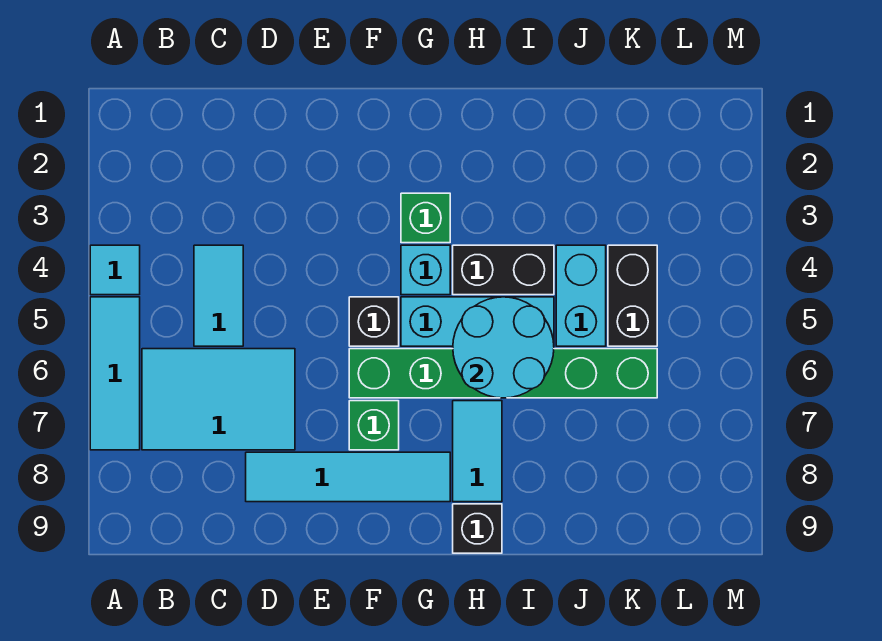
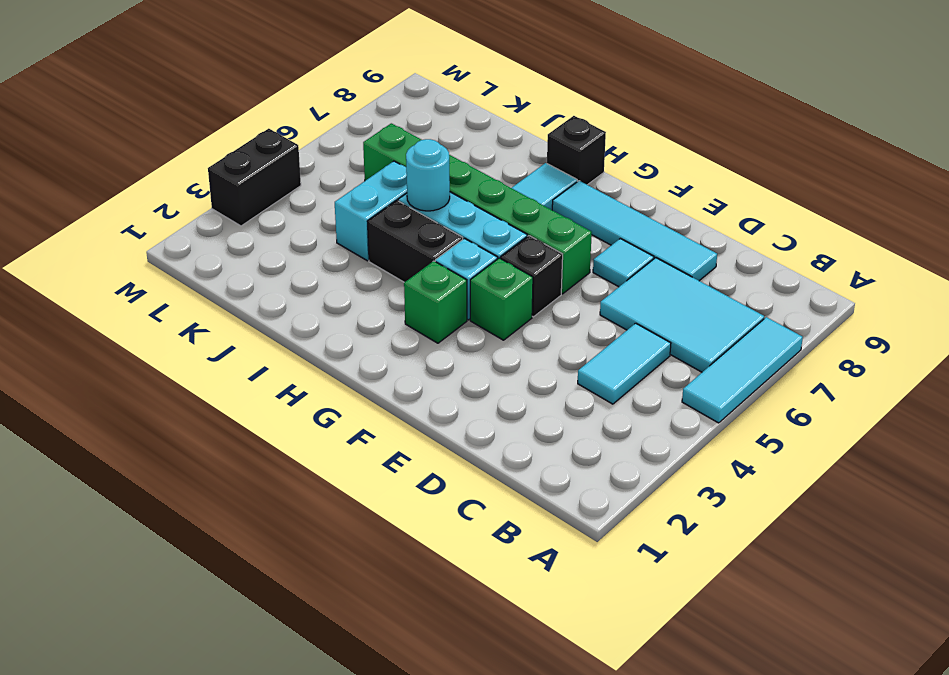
cyan 1x1 tile [90,245,140,295] -> cyan 1x1 tile moved to [593,239,654,287]
green 1x1 brick [349,401,399,450] -> green 1x1 brick moved to [470,258,533,340]
cyan 2x2 round brick [453,297,554,398] -> cyan 1x1 round brick [406,139,450,211]
black 1x2 brick [608,245,657,346] -> black 1x2 brick moved to [208,129,301,226]

